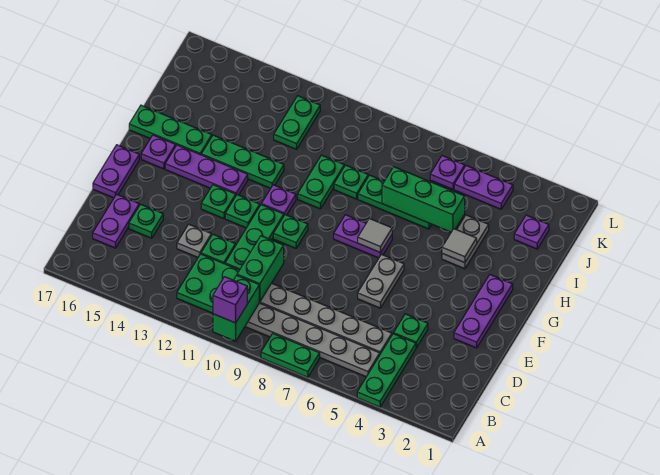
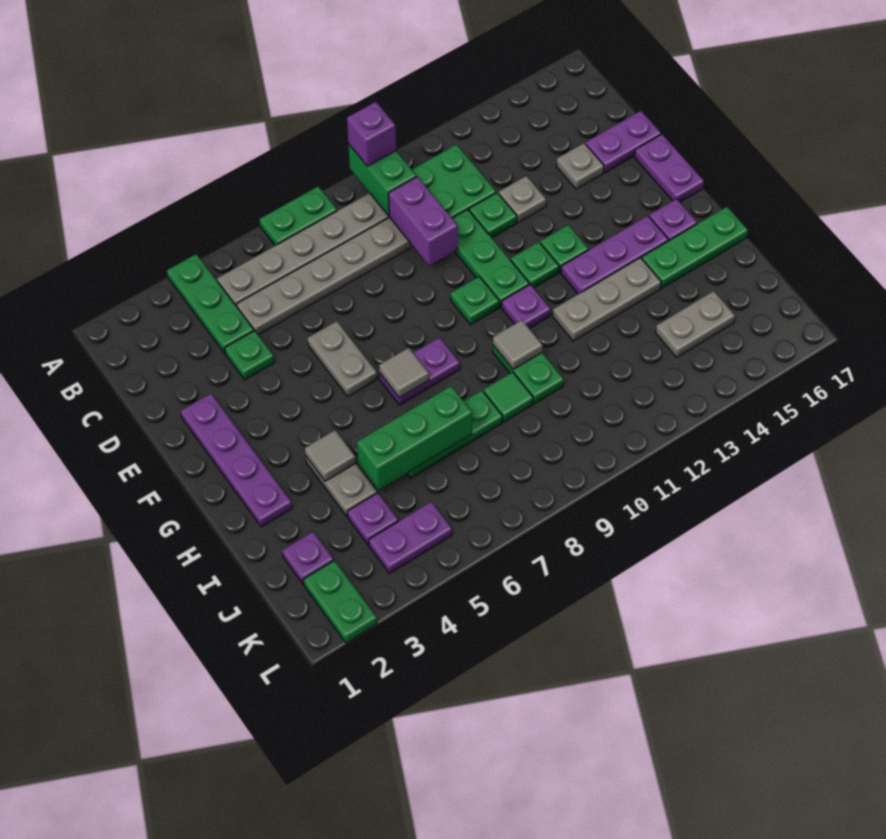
green 1x2 brick [237,236,284,302] -> purple 1x2 brick [389,177,458,266]
purple 1x2 plate [93,194,139,248] -> purple 1x2 plate turned to [586,111,661,173]
green 1x1 plate [129,204,163,238] -> grey 1x1 plate [556,143,604,189]
purple 1x3 plate [454,275,513,348] -> purple 1x4 plate [181,394,292,527]
none -> grey 1x1 tile [493,320,543,369]
green 1x3 plate [201,135,284,188] -> grey 1x3 plate [553,258,661,341]
green 1x1 plate [334,165,368,199] -> green 1x1 tile [484,372,533,422]
green 1x2 plate [274,96,320,149] -> green 1x2 plate moved to [303,561,377,643]
none -> grey 1x2 plate [655,291,735,357]
purple 1x1 plate [430,156,465,189] -> purple 1x1 plate moved to [347,493,398,545]

